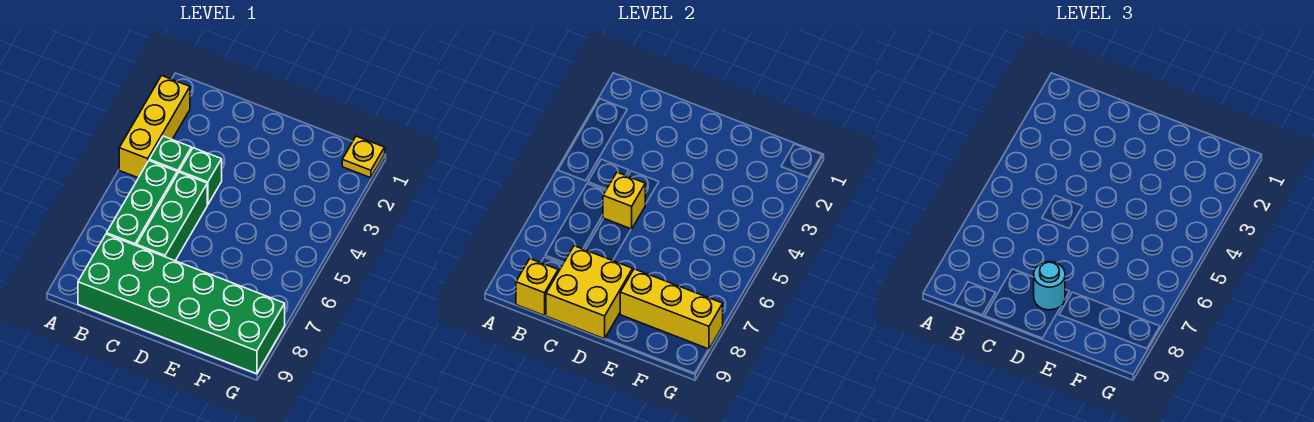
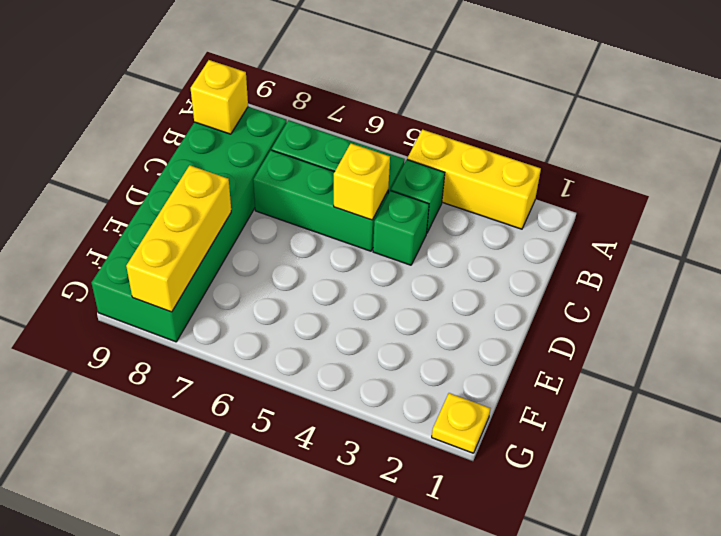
yellow 2x2 brick [546,246,633,339] -> none
cyan 1x1 round brick [1034,262,1065,310] -> none

